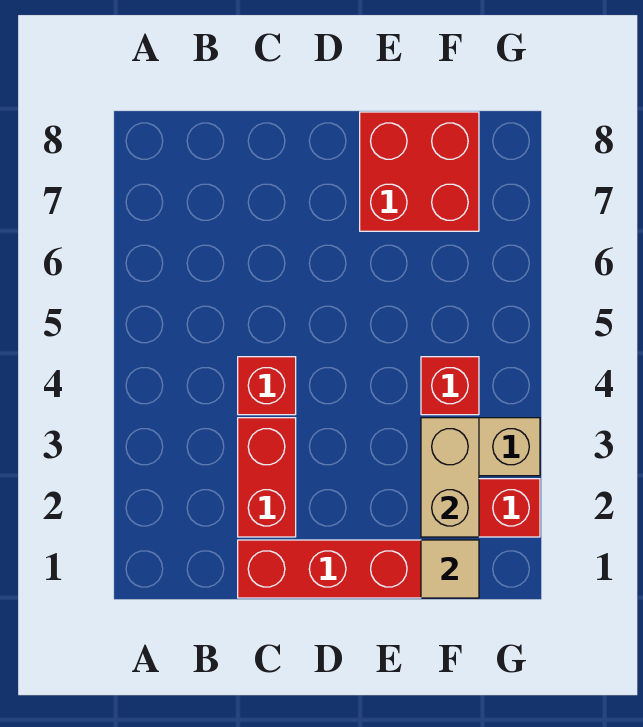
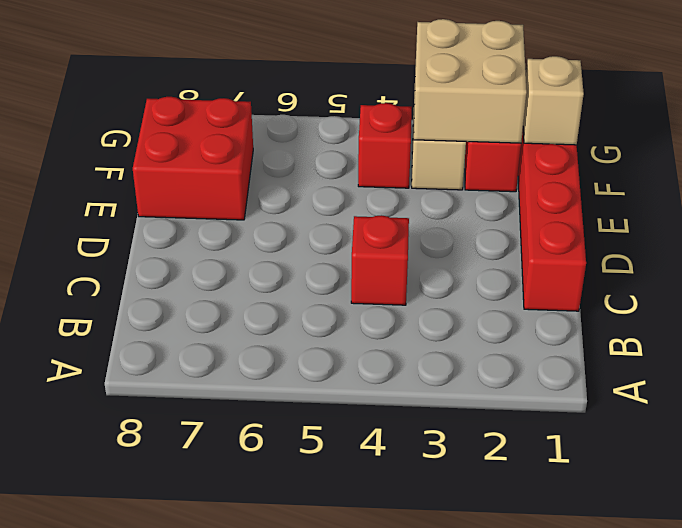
red 1x2 brick [238,418,296,537] -> none
tan 1x1 tile [421,540,479,598] -> tan 1x1 brick [523,56,584,145]
tan 1x2 brick [421,418,479,537] -> tan 2x2 brick [414,19,527,143]

